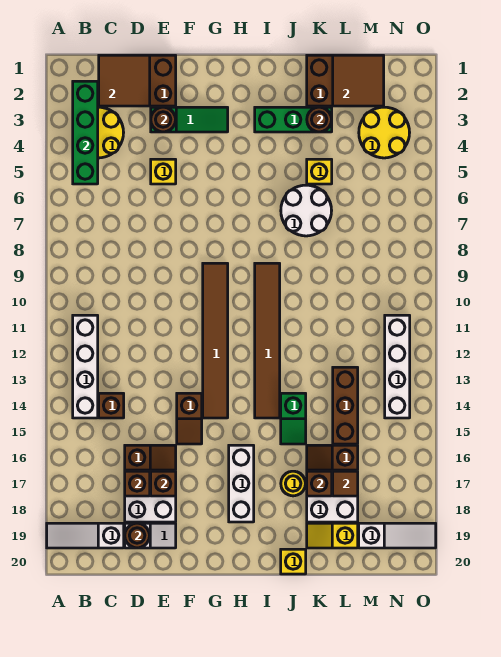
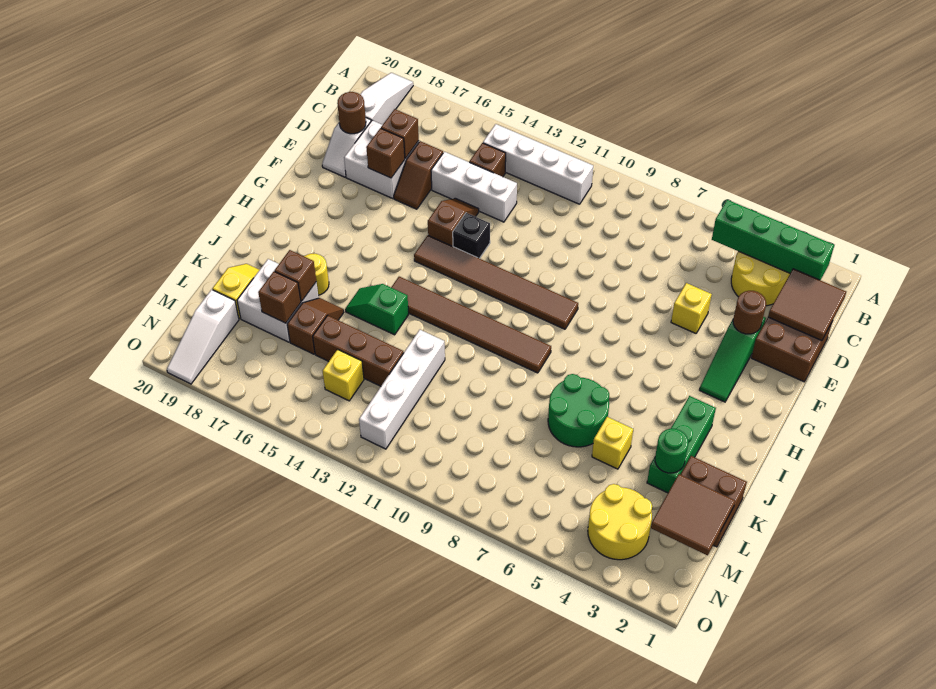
none -> black 1x1 brick [453,213,490,258]
brown 1x2 slope [177,393,202,444] -> brown 1x2 slope turned to [428,198,479,246]
white 1x3 brick [229,445,254,522] -> white 1x3 brick moved to [431,152,517,222]
white 2x2 round brick [281,185,332,236] -> green 2x2 round brick [548,374,609,447]
yellow 1x1 brick [281,549,306,574] -> yellow 1x1 brick moved to [323,349,364,401]
brown 1x1 round brick [307,107,332,132] -> green 1x1 round brick [655,429,688,473]
brown 1x1 tile [333,471,358,496] -> brown 1x1 brick [258,271,301,323]
white 1x4 brick [385,315,410,418] -> white 1x4 brick turned to [359,330,445,449]

